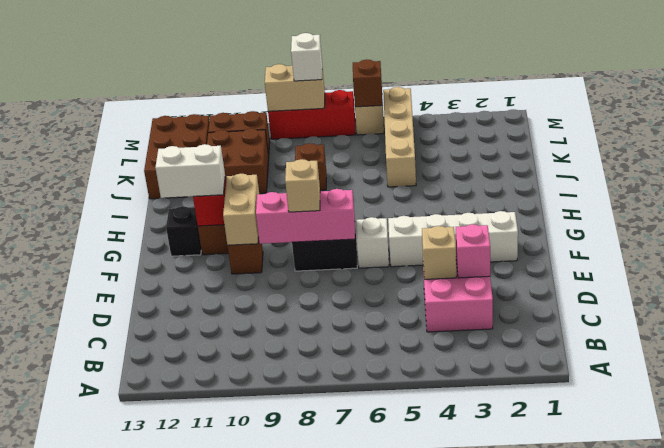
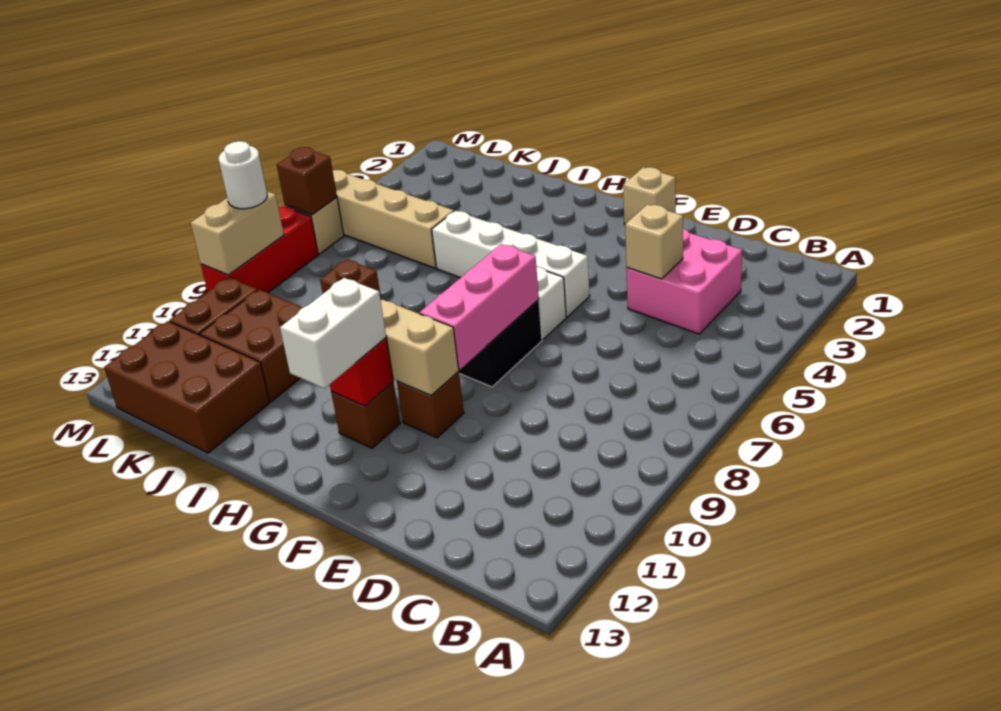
pink 1x1 brick [456,224,490,278] -> none
white 1x4 brick [388,211,518,267] -> white 1x4 brick turned to [432,211,590,317]
tan 1x1 brick [285,159,320,212] -> tan 1x1 brick moved to [623,167,676,224]
black 1x1 brick [166,206,201,256] -> none
white 1x1 brick [291,33,322,81] -> white 1x1 round brick [219,141,267,209]

